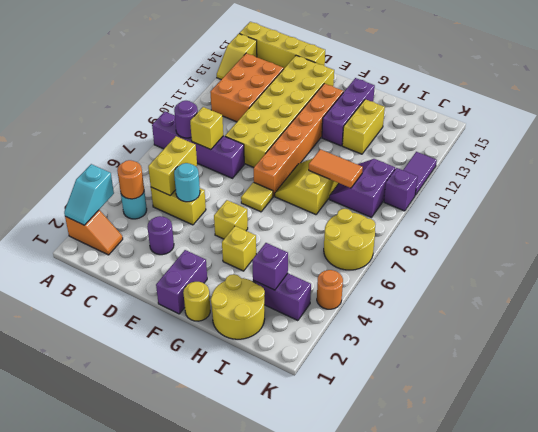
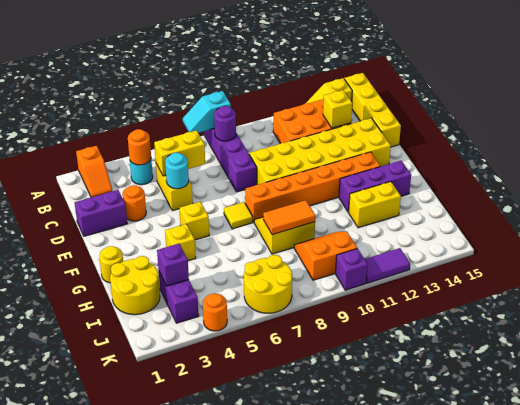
cyan 1x2 slope [64,164,114,225] -> cyan 1x2 slope moved to [183,91,231,133]
yellow 1x1 brick [190,107,223,150] -> yellow 1x1 brick moved to [323,90,352,128]
purple 1x1 round brick [147,216,174,255] -> orange 1x1 round brick [122,185,146,221]
purple 1x2 brick [156,250,207,314] -> purple 1x2 brick moved to [75,190,127,236]
orange 1x2 tile [309,149,363,188] -> orange 1x2 tile turned to [263,200,315,235]
purple 2x2 slope [329,159,395,217] -> orange 2x2 slope [294,232,357,280]

